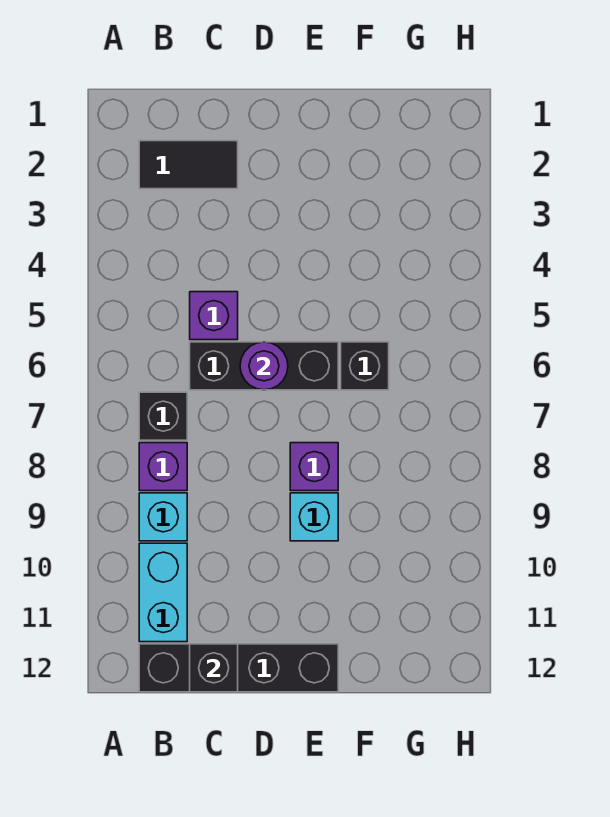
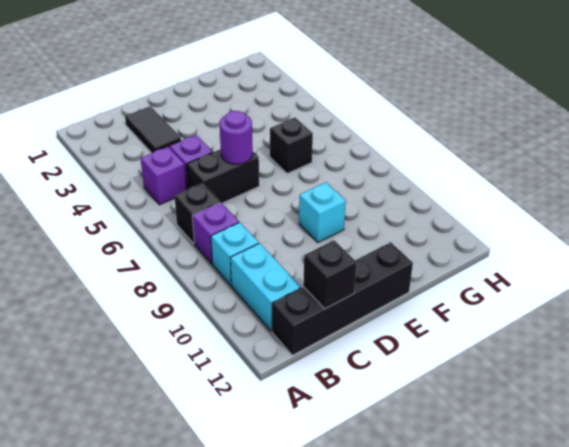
black 1x2 tile [139,141,238,189] -> black 1x2 tile turned to [125,106,181,153]
black 1x3 brick [190,342,338,390] -> black 1x2 brick [186,149,259,203]
purple 1x1 brick [290,443,338,491] -> purple 1x1 brick moved to [141,147,186,205]

